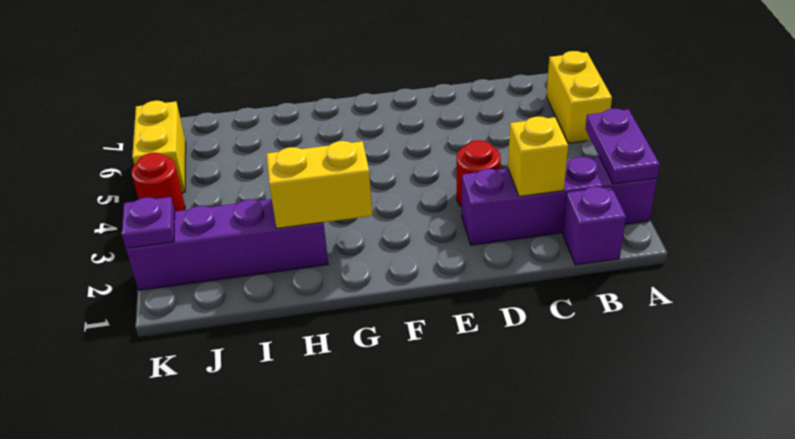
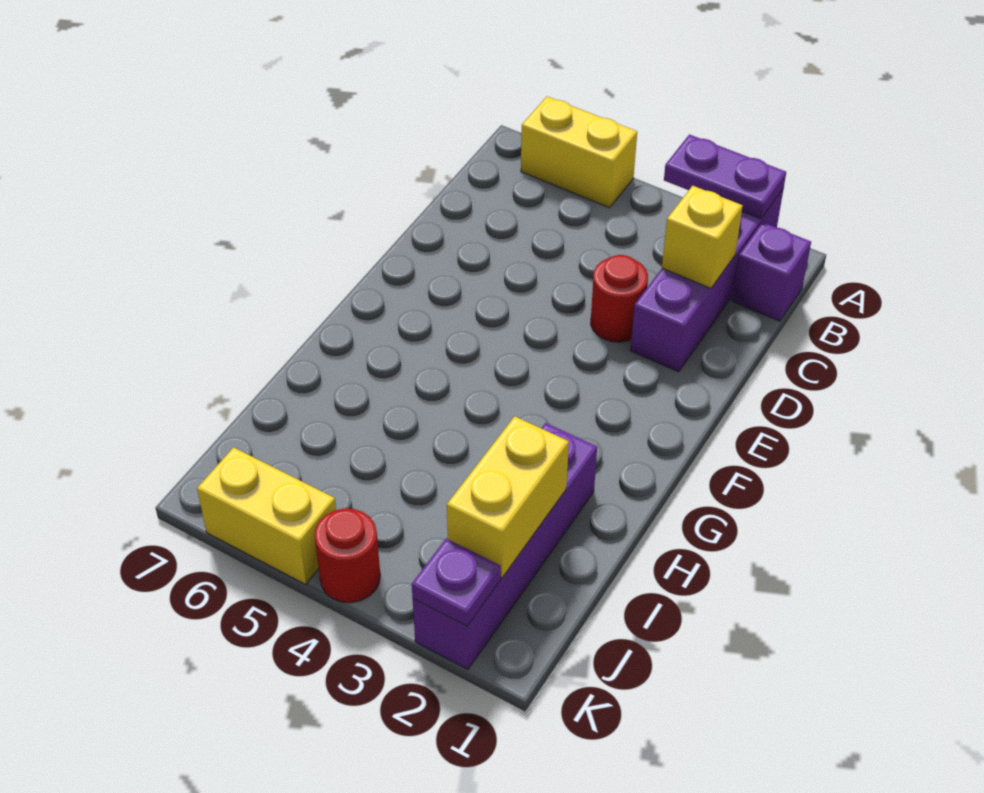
yellow 1x2 brick [267,141,372,228] -> yellow 1x2 brick moved to [447,416,569,578]

